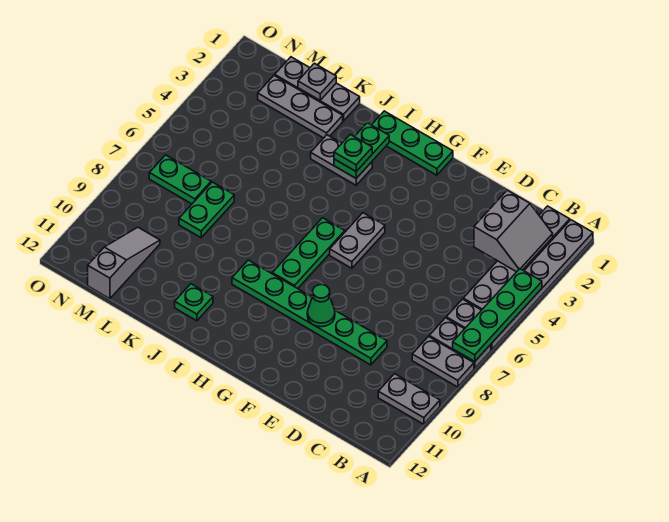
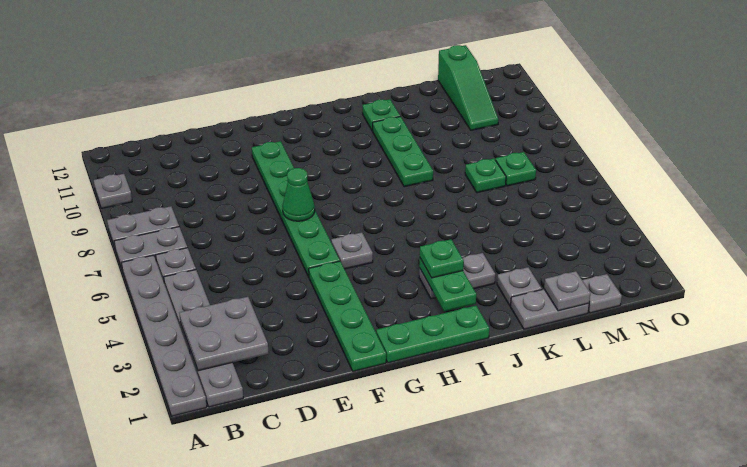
green 1x4 plate [453,269,542,362] -> green 1x4 plate moved to [309,261,386,371]
grey 1x2 plate [378,374,440,424] -> grey 1x1 plate [94,174,132,208]
grey 2x2 slope [474,190,553,272] -> grey 2x2 plate [179,297,269,371]
green 1x6 plate [232,260,387,365] -> green 1x6 plate turned to [252,141,340,277]
green 1x1 cone [307,285,335,327] -> green 1x1 cone moved to [283,168,315,221]
grey 1x2 plate [330,213,385,268] -> grey 1x1 plate [331,232,373,269]
green 1x3 plate [272,218,345,289] -> green 1x3 plate moved to [373,116,433,187]
grey 1x3 plate [258,75,343,138] -> grey 1x1 plate [497,267,542,306]
green 1x2 plate [179,182,234,238] -> green 1x1 plate [465,159,506,193]
green 1x2 plate [149,155,211,204] -> green 1x1 plate [496,152,536,186]
grey 1x3 slope [88,227,160,299] -> green 1x3 slope [438,45,498,130]

